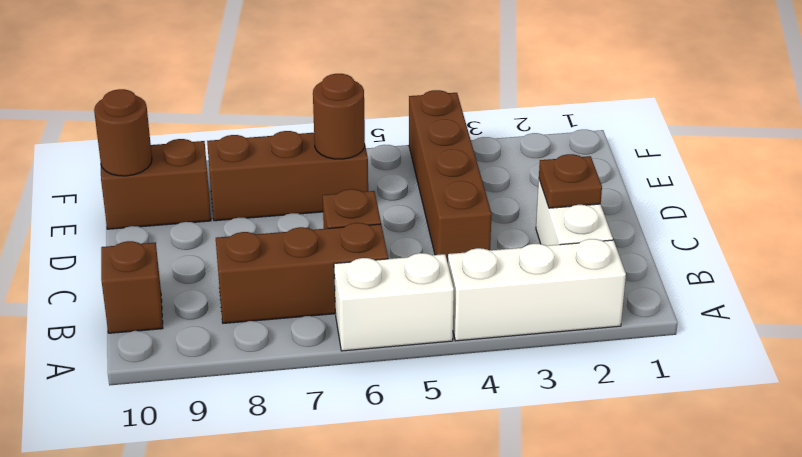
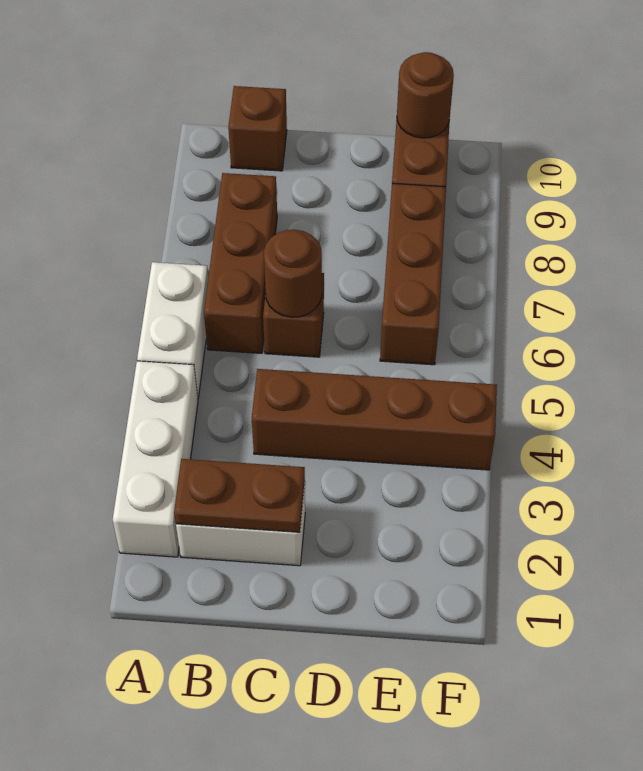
brown 1x1 plate [539,154,602,208] -> brown 1x2 plate [174,459,305,532]
brown 1x1 round brick [313,74,365,159] -> brown 1x1 round brick moved to [264,230,322,317]

